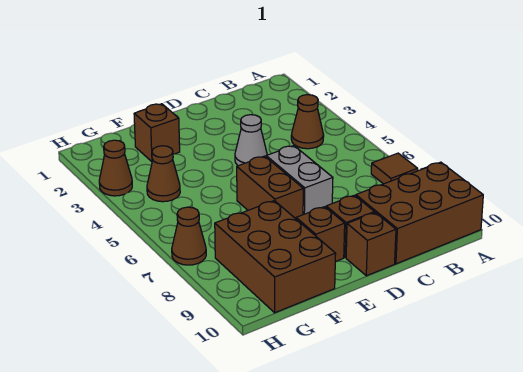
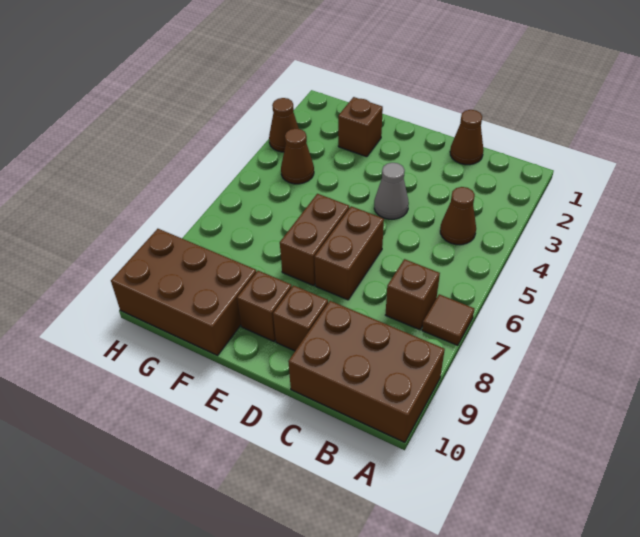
grey 1x2 brick [266,146,333,215] -> brown 1x2 brick [314,206,384,300]
brown 1x1 brick [346,213,396,276] -> brown 1x1 brick moved to [386,259,440,330]
brown 2x3 brick [215,201,336,313] -> brown 2x3 brick turned to [111,229,256,355]
brown 1x1 cone [172,207,206,265] -> brown 1x1 cone moved to [450,110,484,165]

